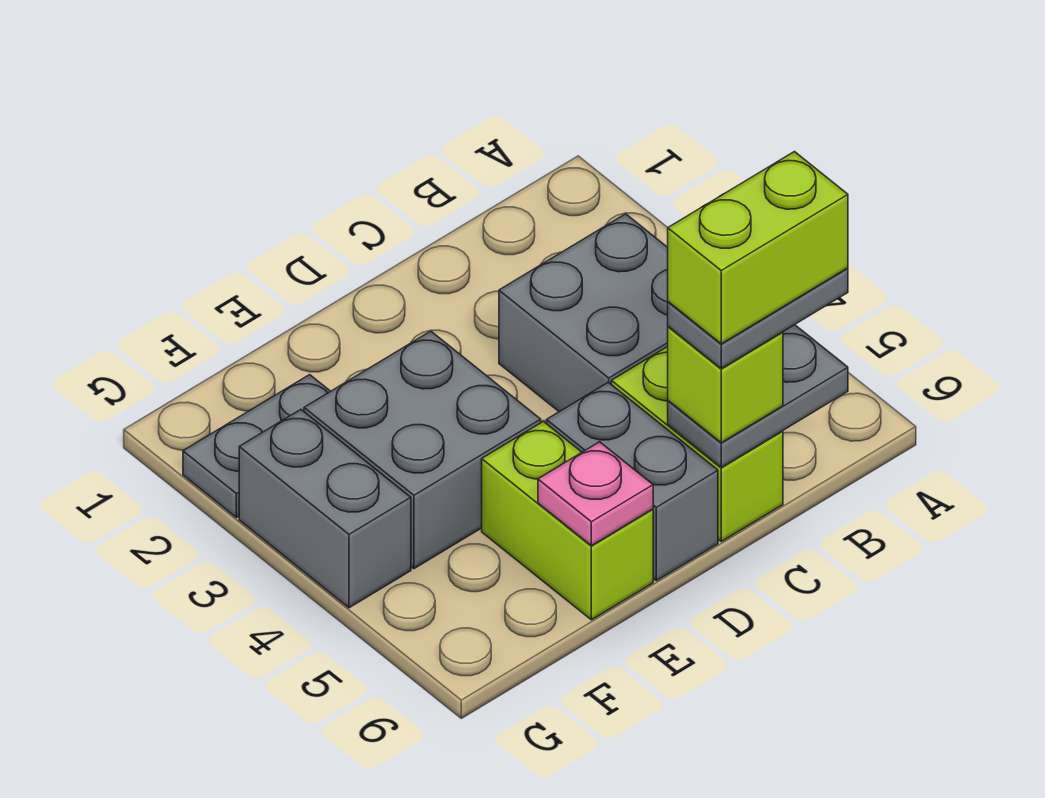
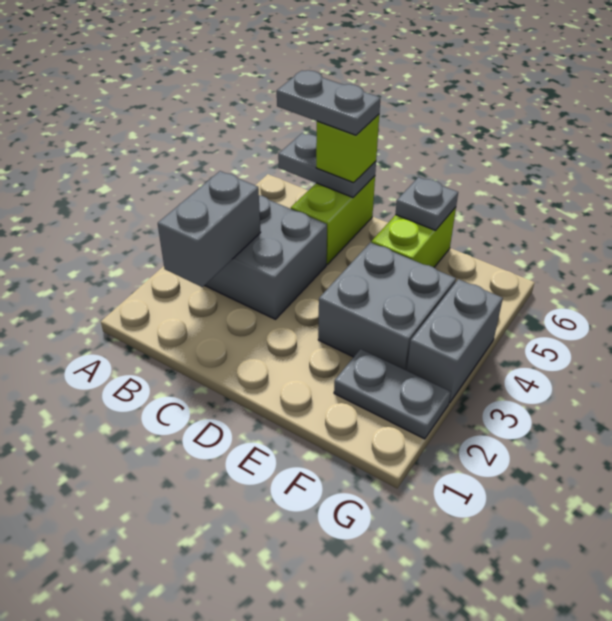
lime 1x2 brick [668,152,848,344] -> none
grey 1x2 brick [547,382,718,581] -> grey 1x2 brick moved to [158,171,261,287]
pink 1x1 plate [538,442,653,546] -> grey 1x1 plate [395,177,458,230]

